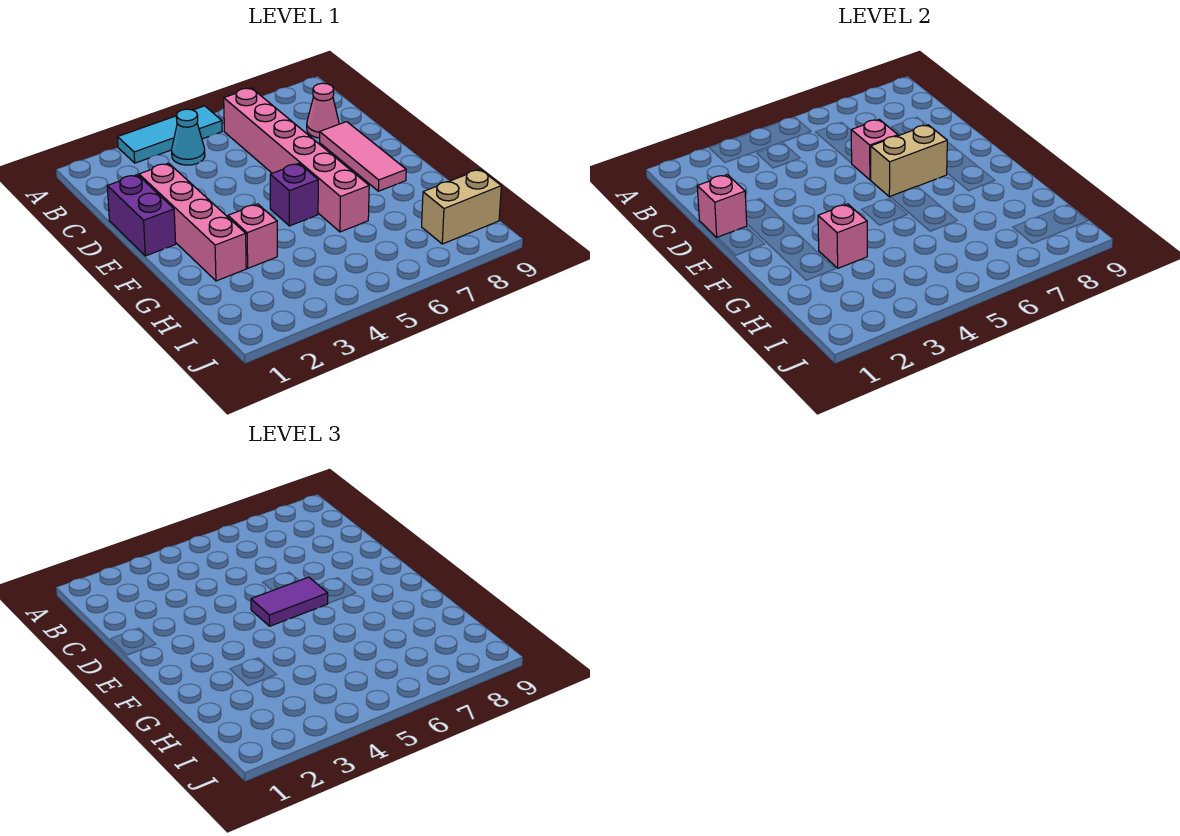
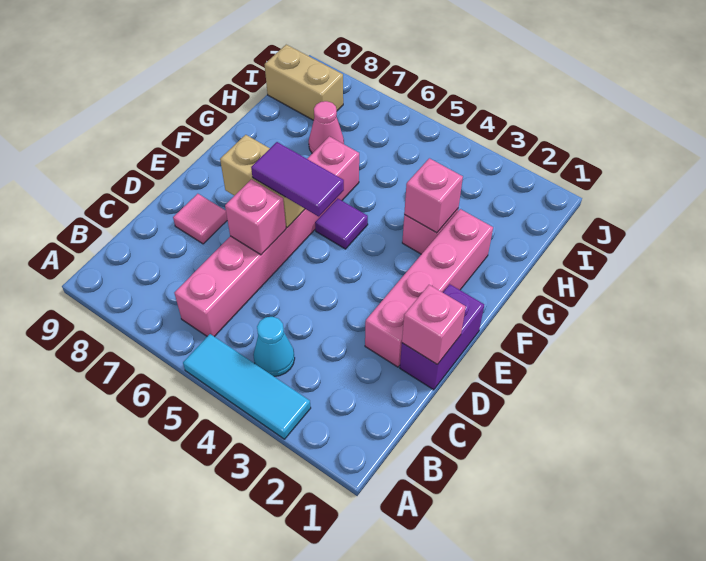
pink 1x1 cone [307,83,339,138] -> pink 1x1 cone moved to [309,101,344,153]
pink 1x3 tile [320,122,406,191] -> pink 1x1 tile [173,194,227,244]
purple 1x1 brick [270,164,318,226] -> purple 1x1 tile [315,198,368,249]

